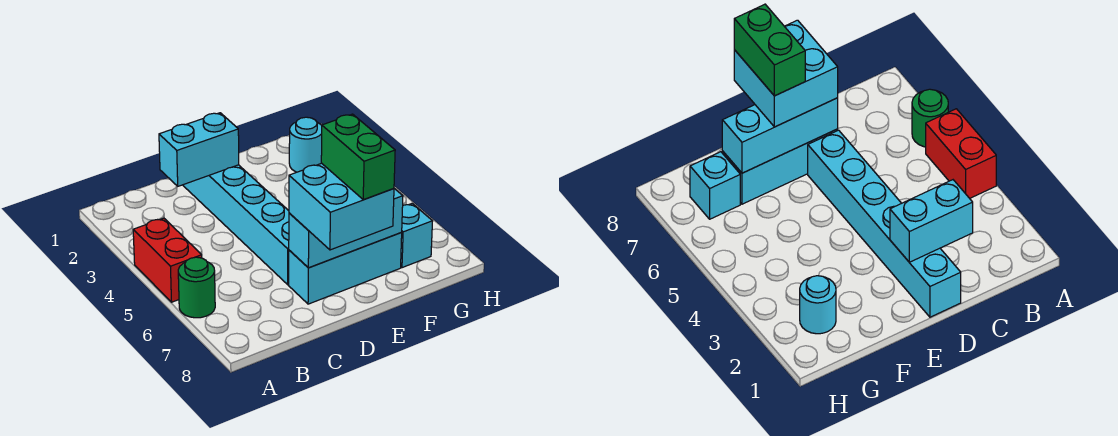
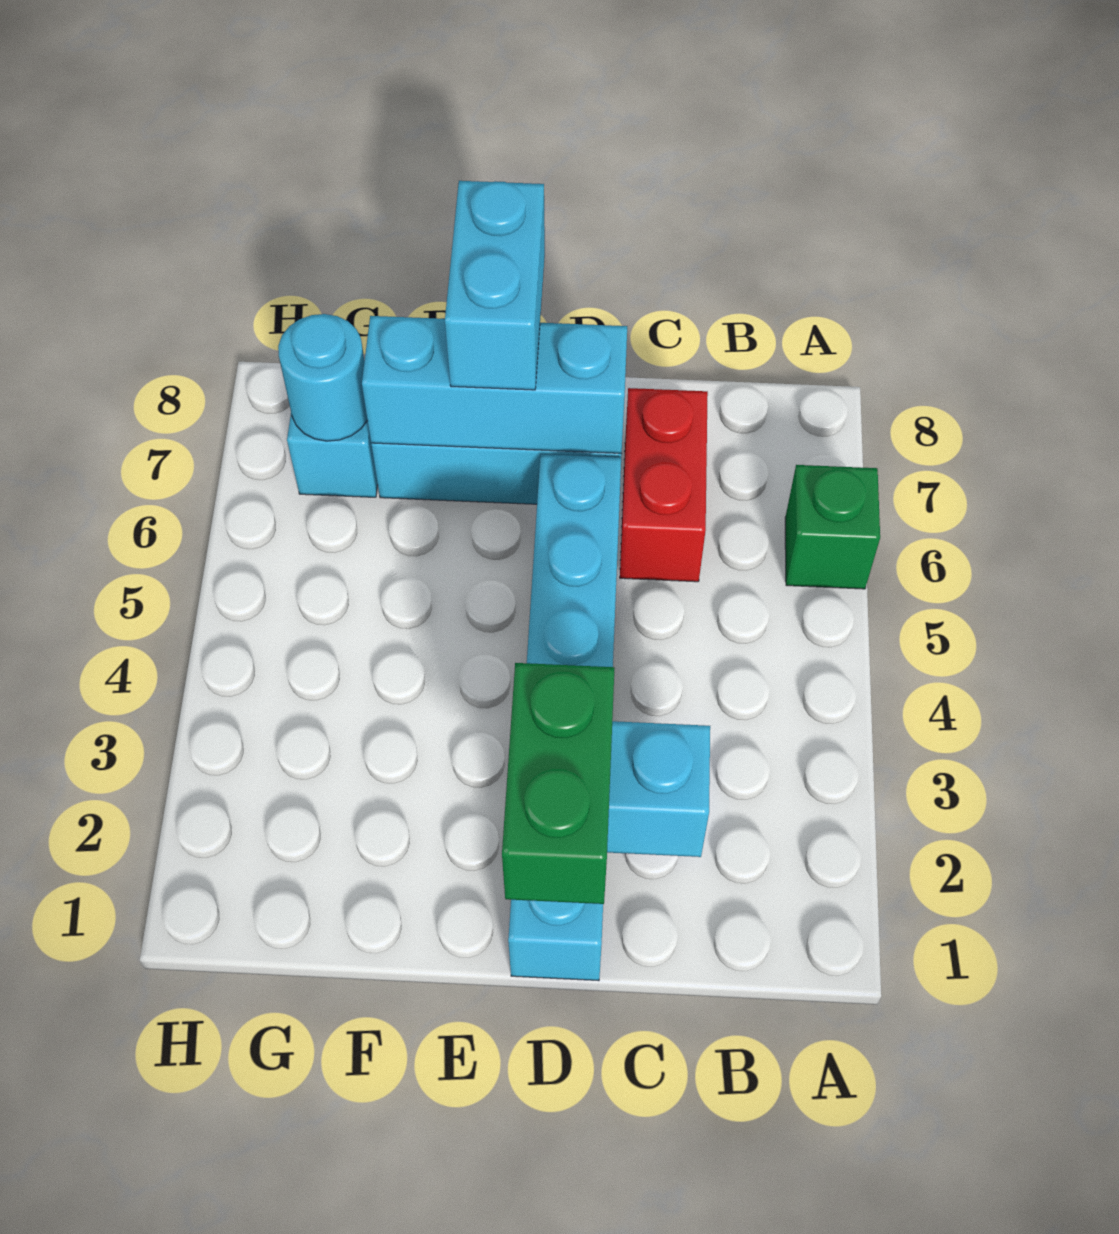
red 1x2 brick [133,218,202,302] -> red 1x2 brick moved to [620,388,708,582]
green 1x1 round brick [178,257,215,318] -> green 1x1 brick [785,465,880,589]
cyan 2x2 brick [289,163,394,250] -> cyan 1x2 brick [445,181,545,390]
green 1x2 brick [321,114,395,200] -> green 1x2 brick moved to [502,663,614,904]
cyan 1x1 round brick [289,117,322,172] -> cyan 1x1 round brick moved to [278,314,368,441]

